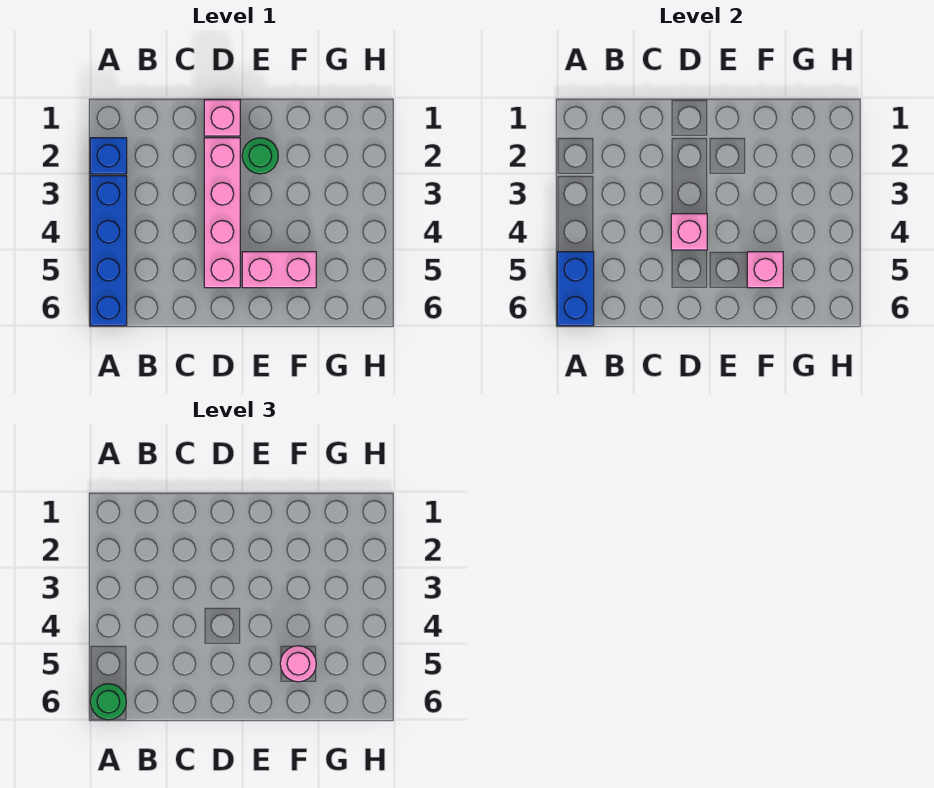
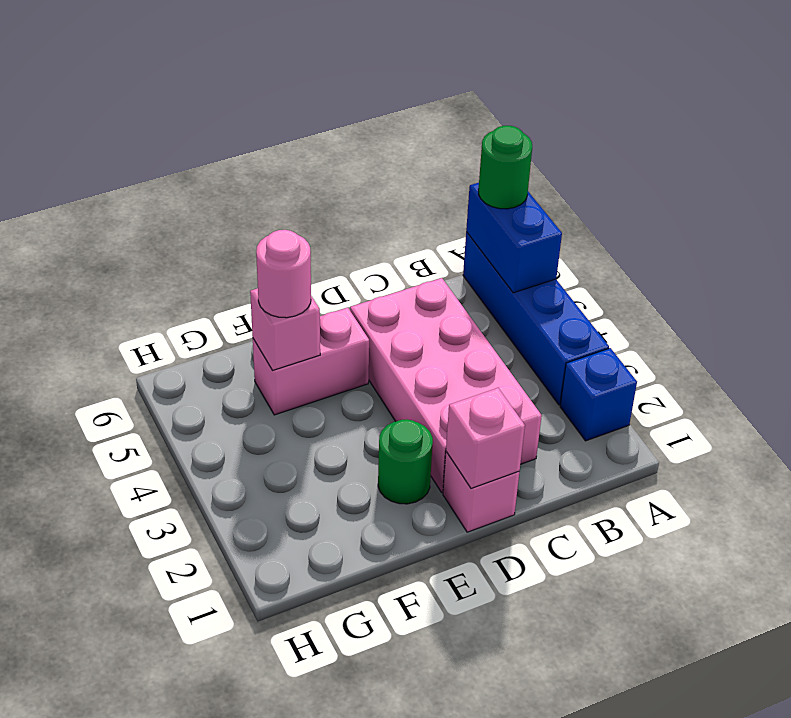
pink 1x4 brick [204,138,240,288] -> pink 2x4 brick [350,278,542,492]
pink 1x1 brick [671,214,707,250] -> pink 1x1 brick moved to [446,388,525,488]

